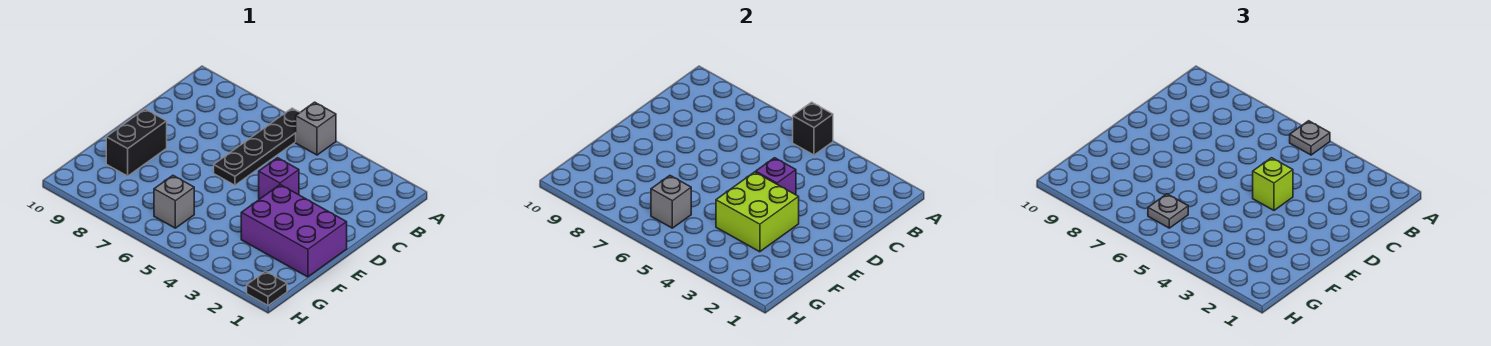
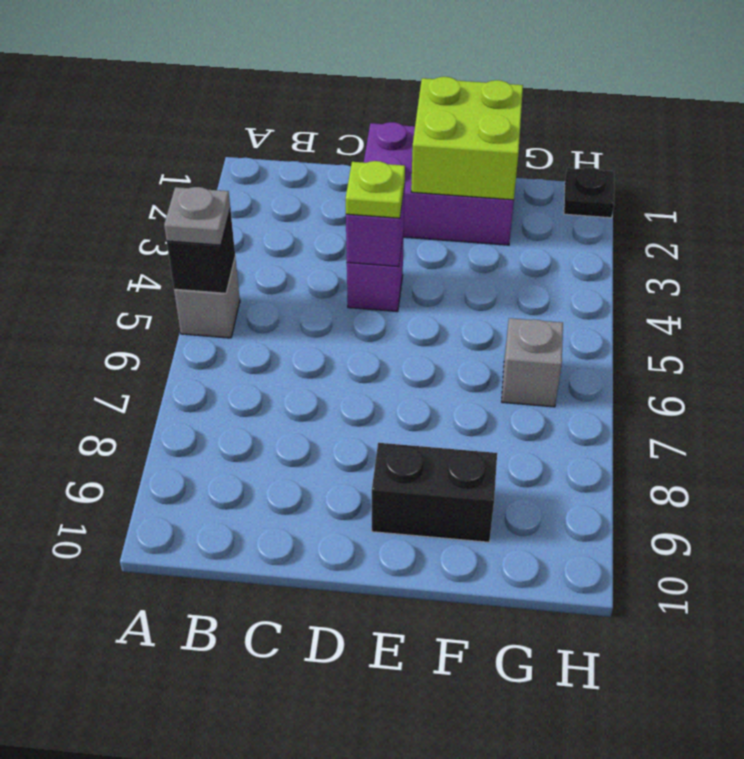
black 1x4 plate [214,108,300,185] -> none
lime 1x1 brick [1253,158,1293,210] -> lime 1x1 plate [346,161,405,218]
purple 2x3 brick [241,185,347,277] -> purple 2x3 brick turned to [364,122,514,245]
lime 2x2 brick [716,172,799,252] -> lime 2x2 brick moved to [411,77,523,200]
grey 1x1 brick [651,176,691,228] -> none
grey 1x1 plate [1148,194,1188,228] -> none

